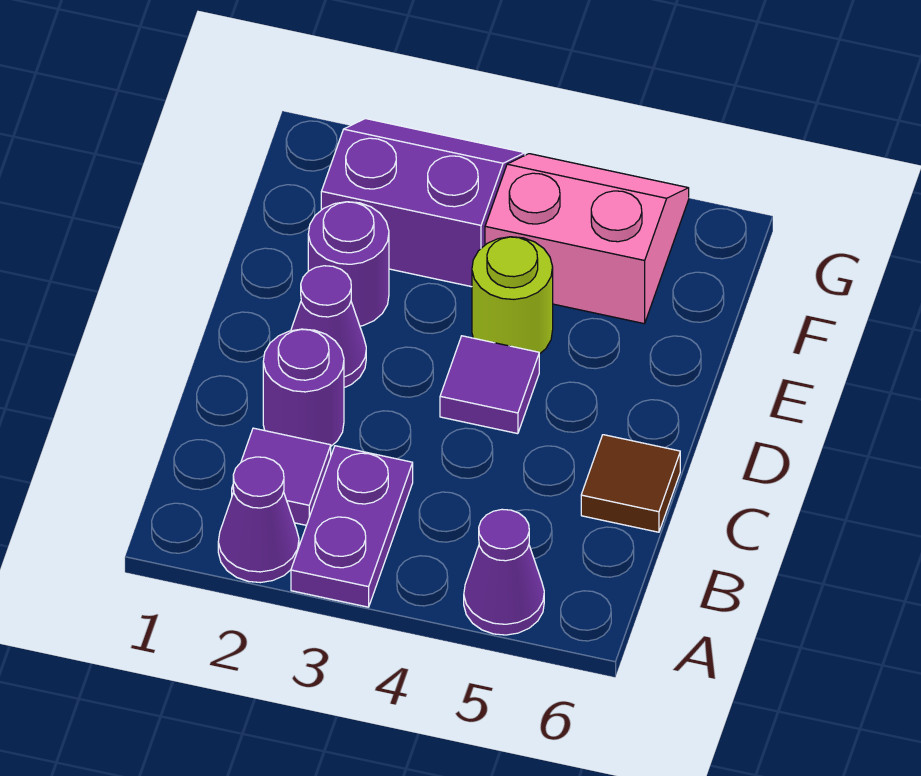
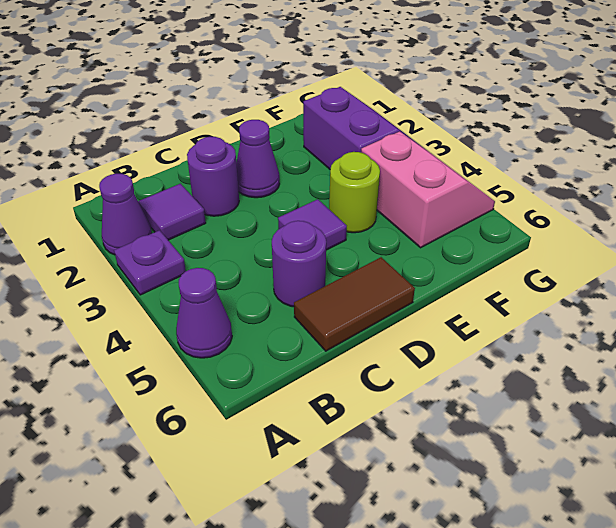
purple 1x2 plate [291,446,413,607] -> purple 1x1 plate [114,230,186,295]
brown 1x1 tile [581,435,680,532] -> brown 1x2 tile [294,257,415,351]
purple 1x1 round brick [308,202,389,326] -> purple 1x1 round brick moved to [272,221,326,307]

